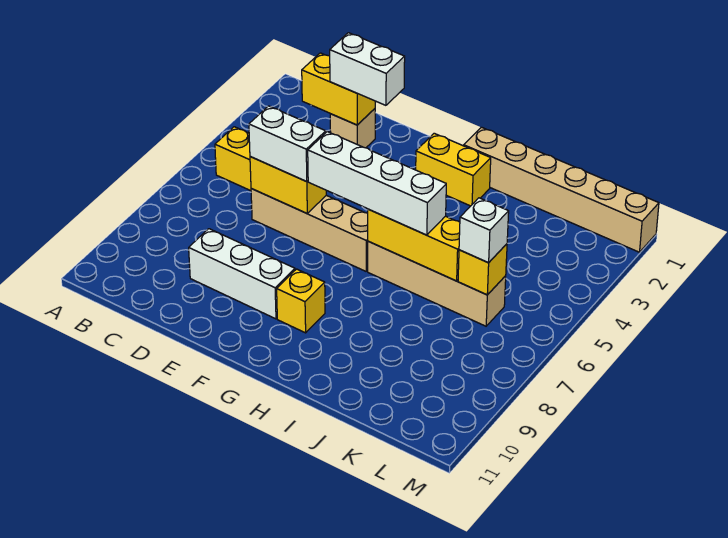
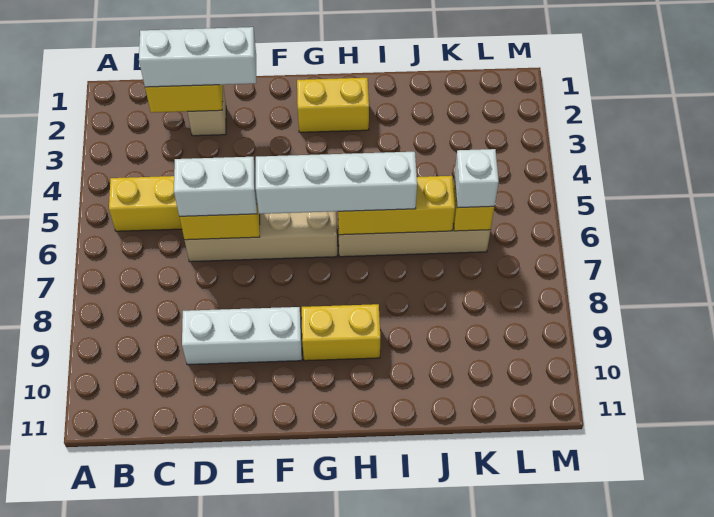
white 1x2 brick [330,33,405,105] -> white 1x3 brick [139,27,256,87]
yellow 1x1 brick [277,269,325,333] -> yellow 1x2 brick [302,304,381,361]
tan 1x6 brick [464,127,659,252] -> none

